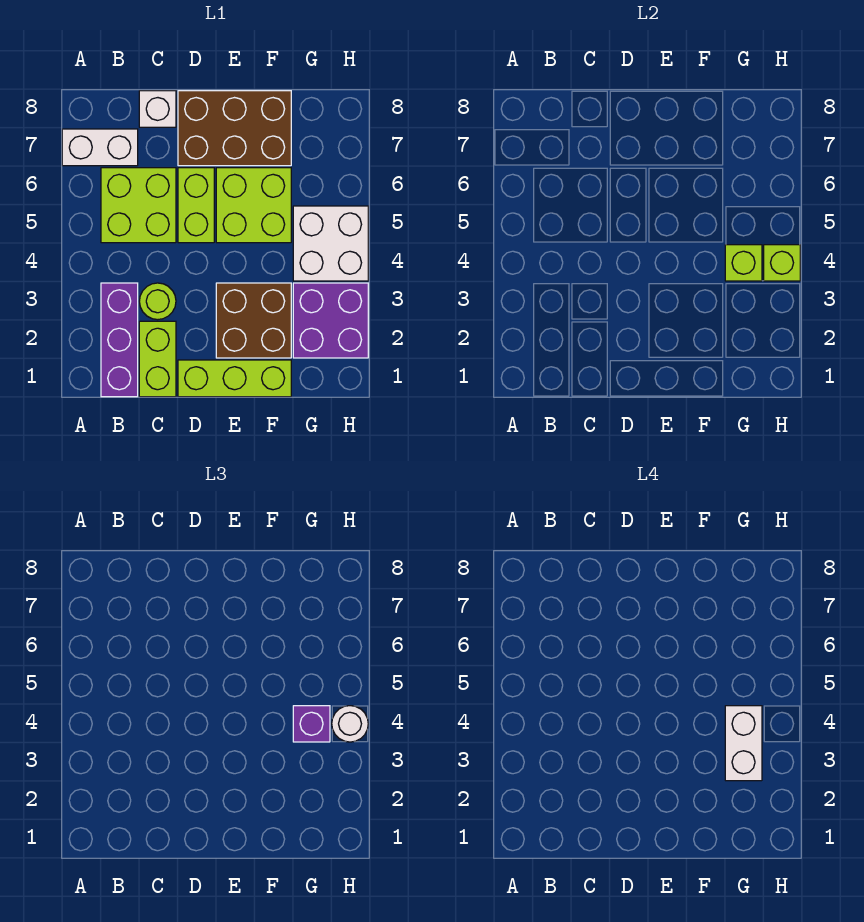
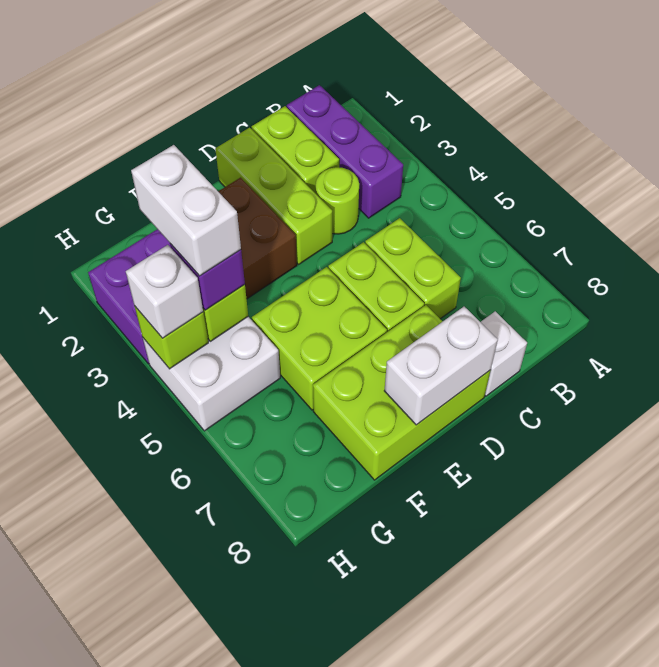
white 1x2 brick [62,129,138,166] -> white 1x2 brick moved to [384,307,498,425]
lime 2x2 brick [101,168,176,243] -> lime 1x2 brick [365,218,461,319]
lime 1x3 brick [178,360,291,397] -> lime 1x3 brick turned to [215,128,332,264]
brown 2x3 brick [178,91,291,166] -> lime 2x3 brick [313,305,491,480]
white 1x1 round brick [332,706,368,742] -> white 1x1 brick [126,245,203,338]

